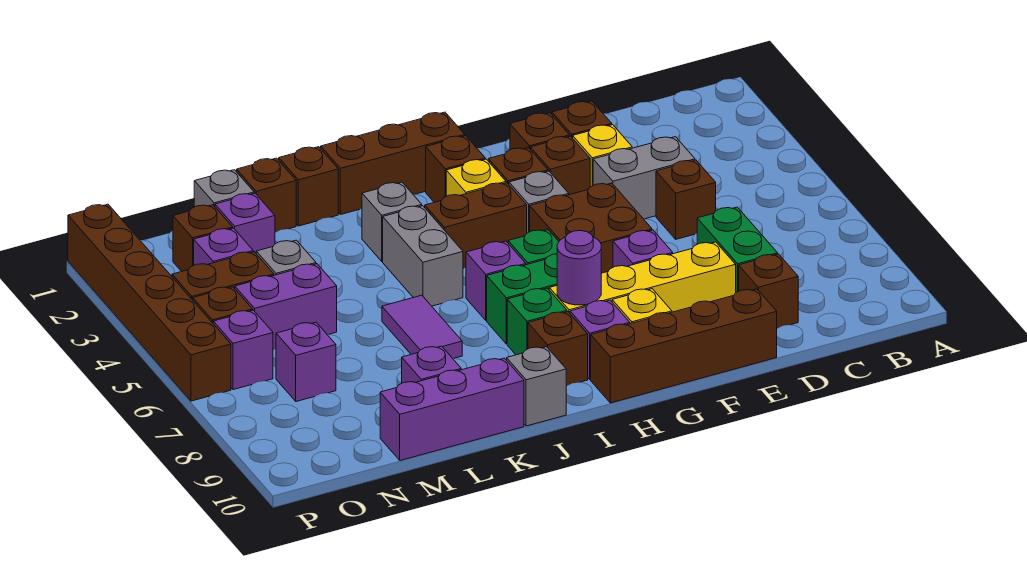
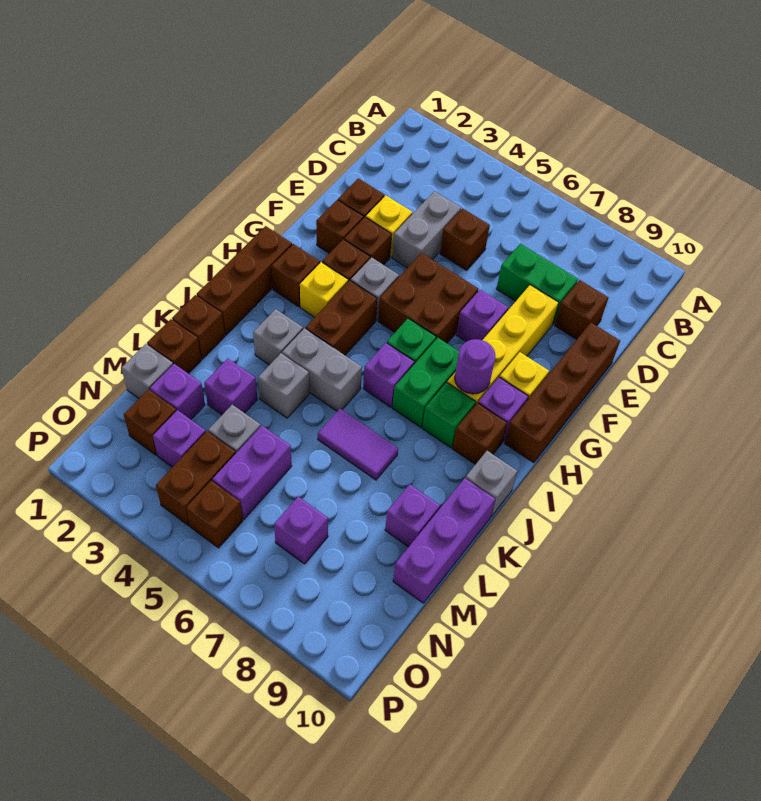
none -> grey 1x1 brick [258,353,309,418]
purple 1x1 brick [213,310,273,390] -> purple 1x1 brick moved to [204,359,257,415]
brown 1x6 brick [68,204,231,401] -> none

